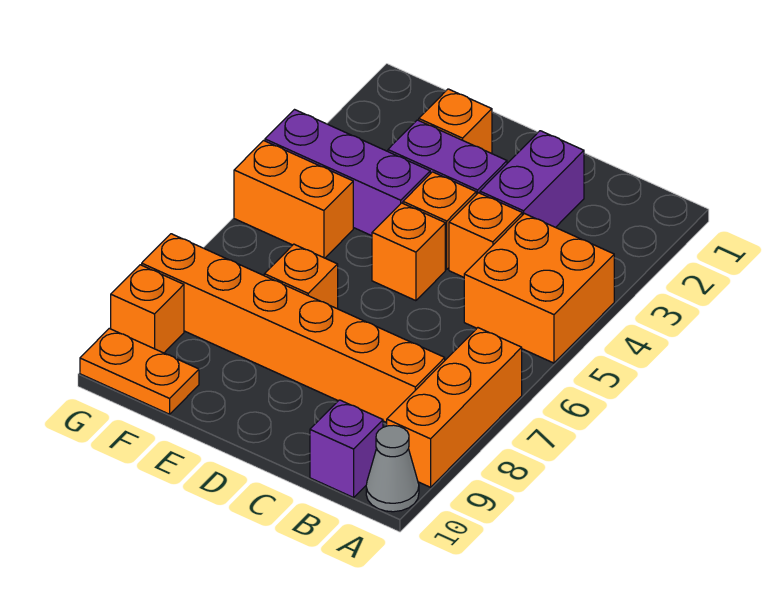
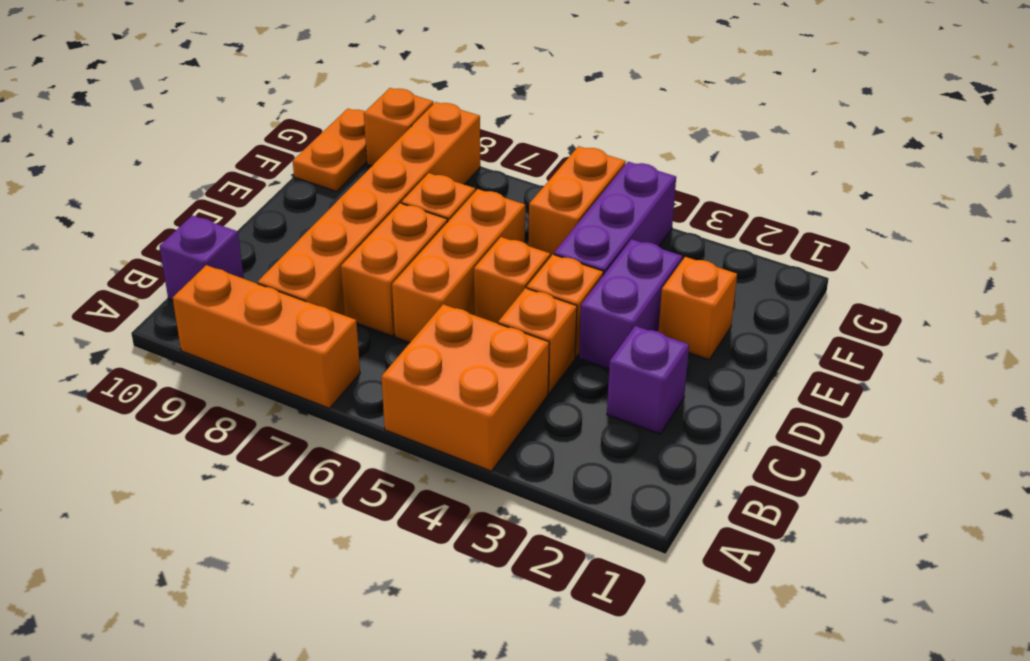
grey 1x1 cone [366,425,419,512] -> none
purple 1x2 brick [480,131,584,228] -> purple 1x1 brick [607,326,689,434]
none -> orange 1x3 brick [392,189,525,343]
none -> orange 1x2 brick [341,203,447,336]

